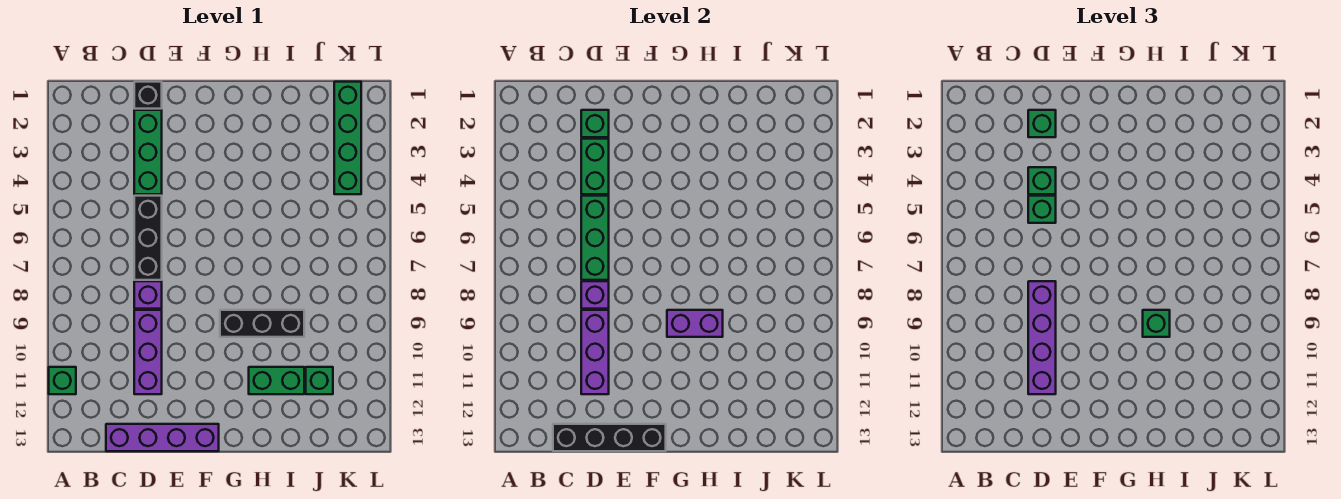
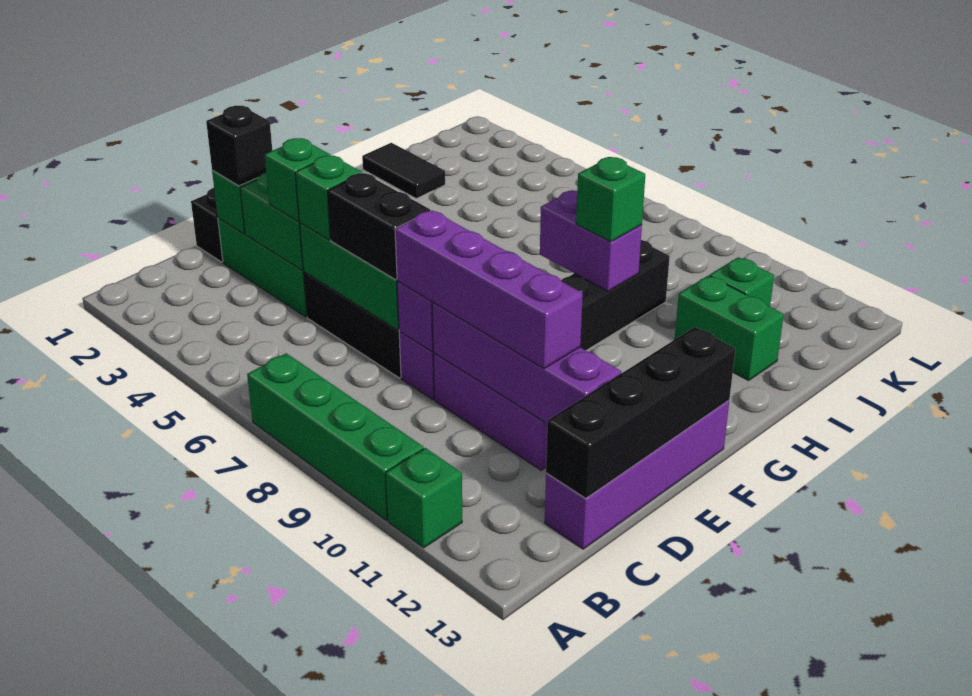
green 1x1 brick [1028,110,1056,137] -> black 1x1 brick [206,106,272,186]
none -> black 1x2 brick [327,173,430,280]
purple 1x3 brick [581,310,609,394] -> purple 1x4 brick [432,303,621,423]
purple 1x2 brick [667,310,723,337] -> purple 1x2 brick turned to [540,190,642,291]
green 1x2 brick [249,367,304,394] -> green 1x2 brick turned to [675,276,784,381]
none -> black 1x2 tile [362,143,445,198]
green 1x4 brick [334,82,361,194] -> green 1x4 brick moved to [247,353,424,520]

